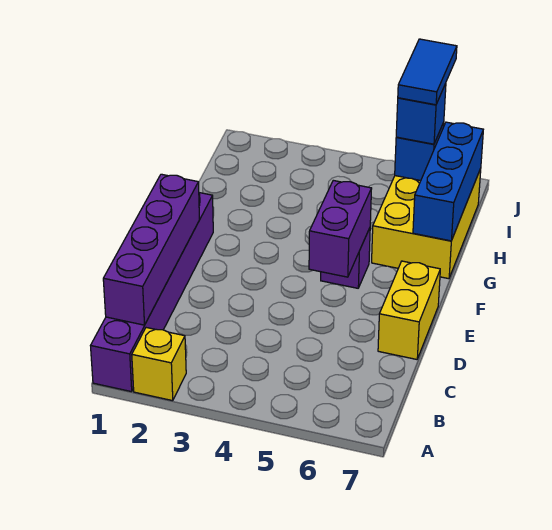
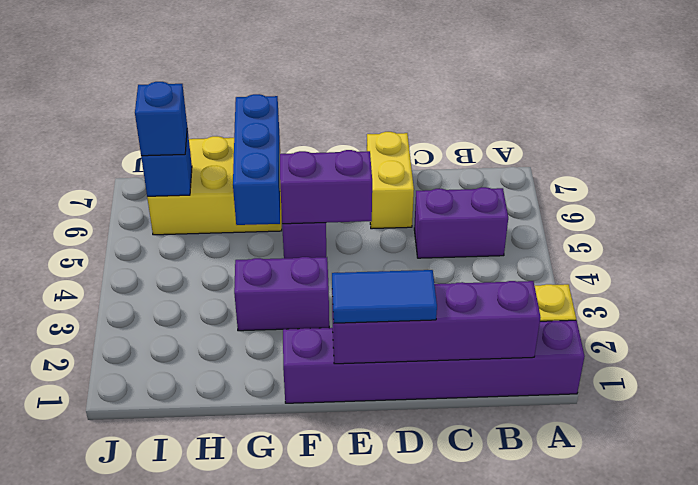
none -> purple 1x2 brick [414,187,508,258]
yellow 1x2 brick [378,261,440,359] -> yellow 1x2 brick turned to [367,132,414,229]
none -> purple 1x2 brick [234,257,329,331]
blue 1x3 brick [413,122,483,241] -> blue 1x3 brick turned to [233,94,280,225]
blue 1x2 tile [398,39,457,105] -> blue 1x2 tile moved to [332,270,437,323]

